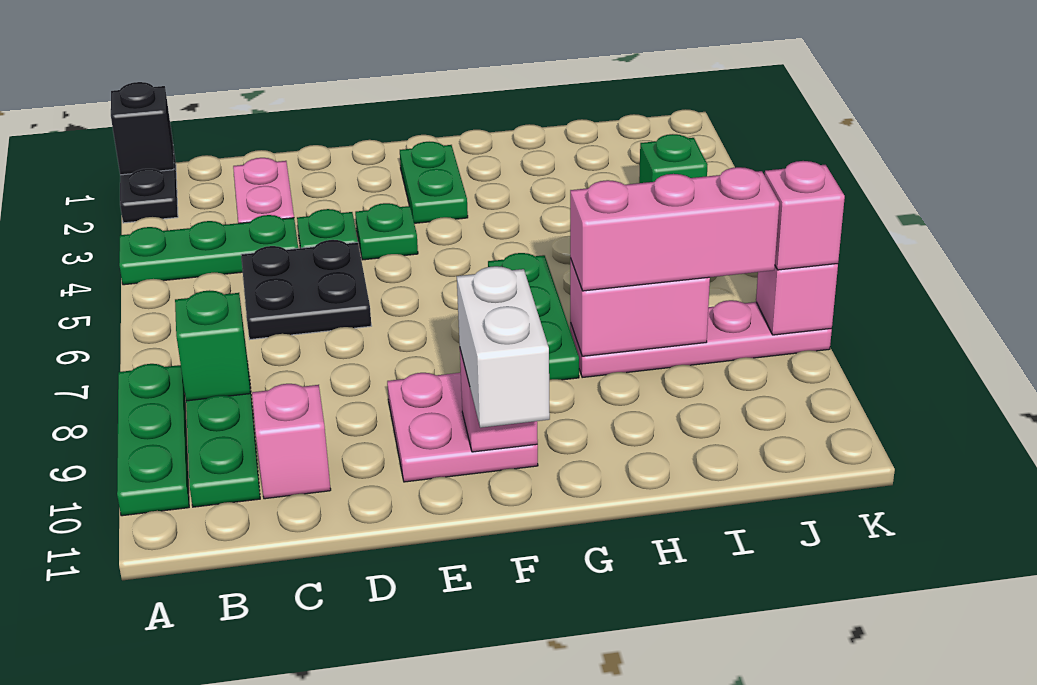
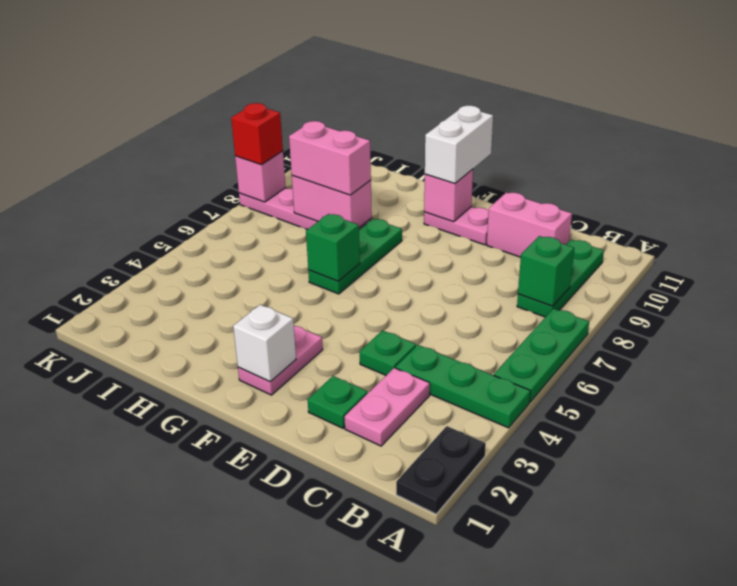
black 1x1 brick [111,82,174,175] -> none
green 1x3 plate [117,364,189,516] -> green 1x3 plate moved to [494,309,589,402]
black 2x2 plate [241,240,371,339] -> none
pink 1x1 brick [252,384,331,499] -> pink 1x2 brick [487,193,572,257]
green 1x1 plate [355,203,418,260] -> green 1x1 plate moved to [308,376,368,428]
pink 2x2 plate [387,373,538,482] -> pink 1x2 plate [424,207,489,245]
green 1x2 plate [400,142,468,223] -> pink 1x2 plate [238,326,323,395]
none -> white 1x1 brick [233,305,296,382]
pink 1x3 brick [570,167,779,291] -> pink 1x2 brick [289,121,371,195]
green 1x1 brick [639,134,707,183] -> green 1x1 brick moved to [306,214,360,281]
pink 1x1 brick [765,161,845,270] -> red 1x1 brick [231,103,283,165]

